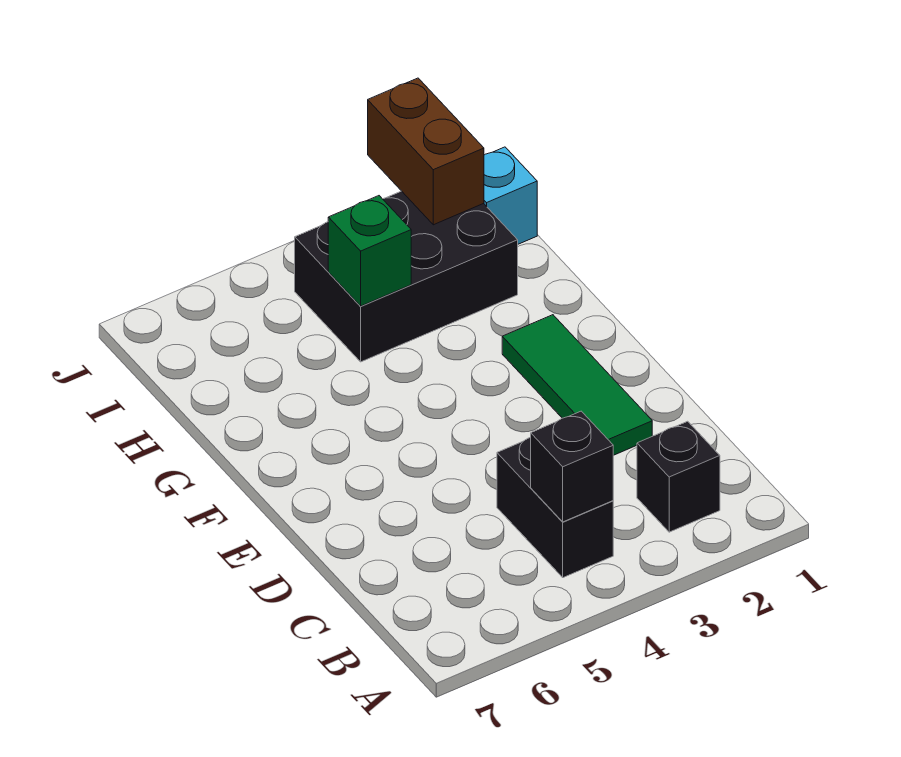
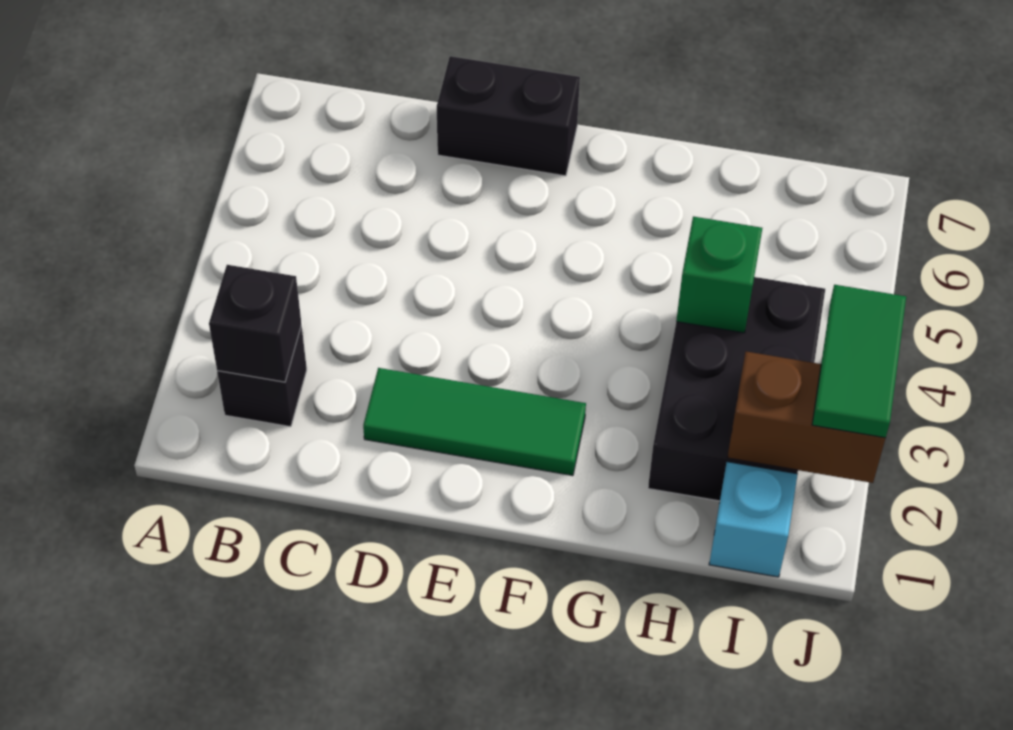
black 1x2 brick [497,438,613,578] -> black 1x2 brick moved to [437,56,580,176]
black 1x1 brick [531,411,613,522] -> black 1x1 brick moved to [209,265,302,382]
none -> green 1x2 tile [812,285,906,438]

